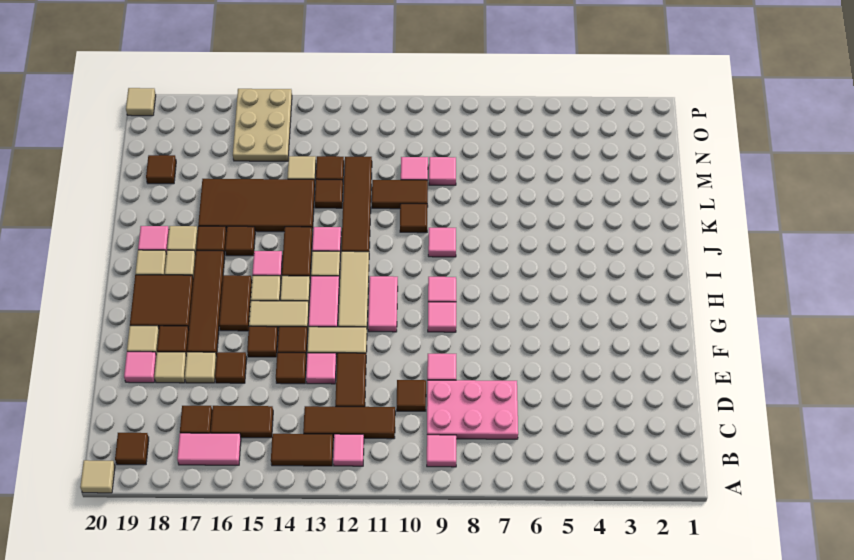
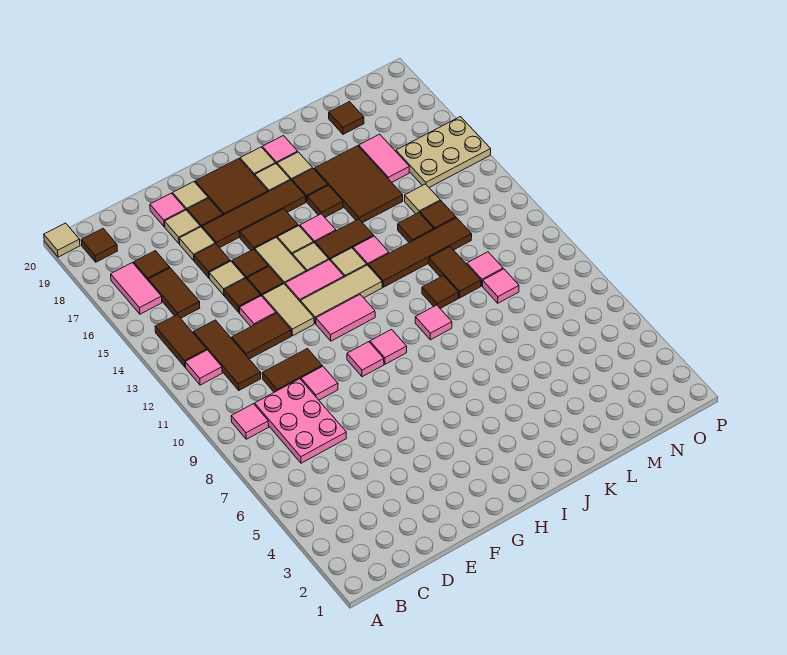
brown 1x1 tile [397,380,426,411] -> brown 1x2 tile [262,349,322,392]
brown 2x4 tile [198,179,315,232] -> brown 2x3 tile [314,146,403,223]
none -> pink 1x2 tile [359,134,409,182]
tan 1x1 tile [126,88,156,116] -> tan 1x1 tile moved to [209,261,245,295]

